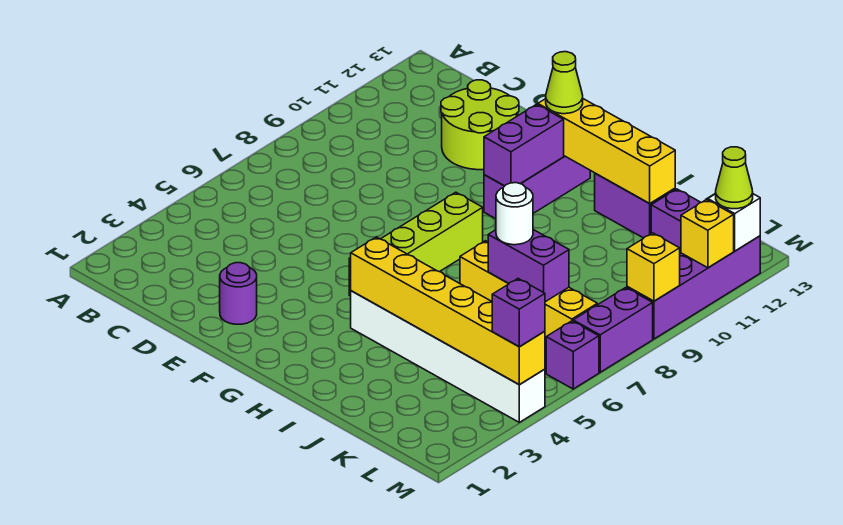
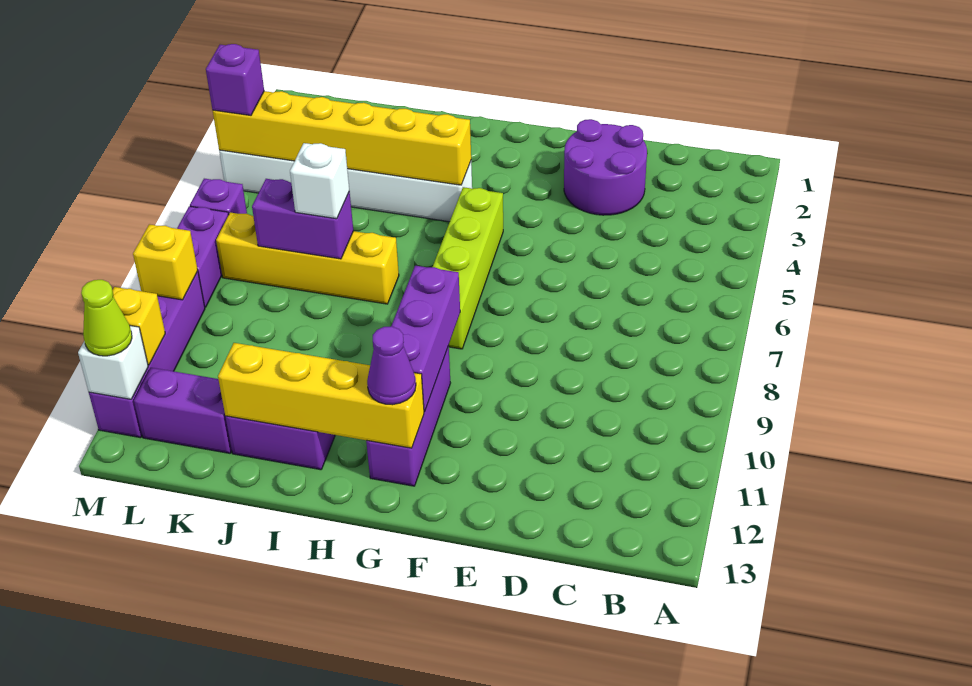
lime 2x2 round brick [441,80,519,170] -> none
purple 1x1 round brick [220,263,257,324] -> purple 2x2 round brick [564,119,647,215]
purple 1x2 brick [484,104,564,186] -> purple 1x3 brick [392,266,460,412]
lime 1x1 cone [546,52,583,114] -> purple 1x1 cone [367,326,416,405]
white 1x1 round brick [496,183,533,245] -> white 1x1 brick [290,143,349,219]

